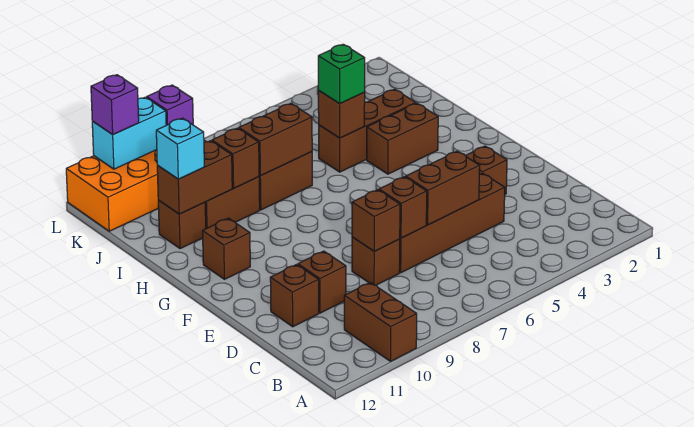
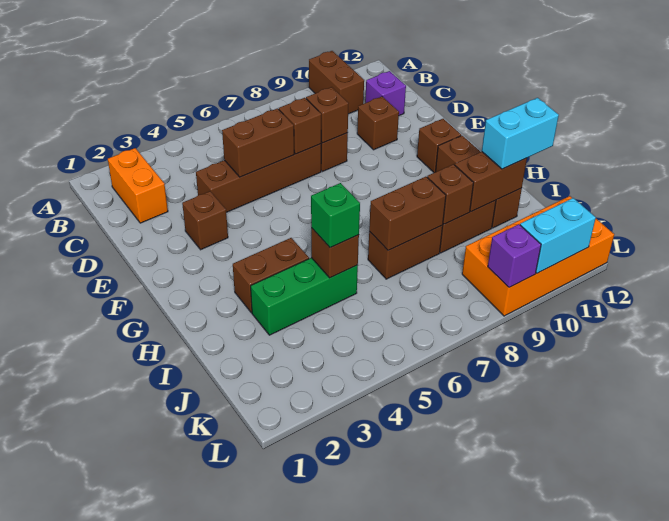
none -> orange 1x2 brick [108,148,168,223]
brown 1x1 brick [270,265,319,327] -> brown 1x1 brick moved to [417,119,461,172]
brown 1x3 brick [319,89,416,172] -> green 1x3 brick [251,258,358,335]
cyan 1x1 brick [156,118,204,179] -> cyan 1x2 brick [482,98,559,169]
purple 1x1 brick [91,75,139,135] -> purple 1x1 brick moved to [365,71,406,116]

